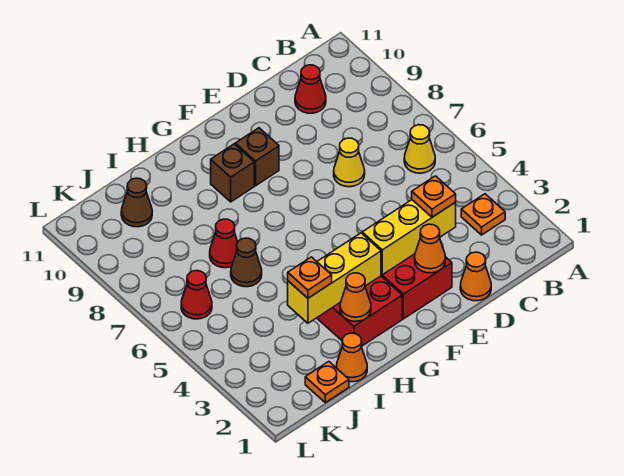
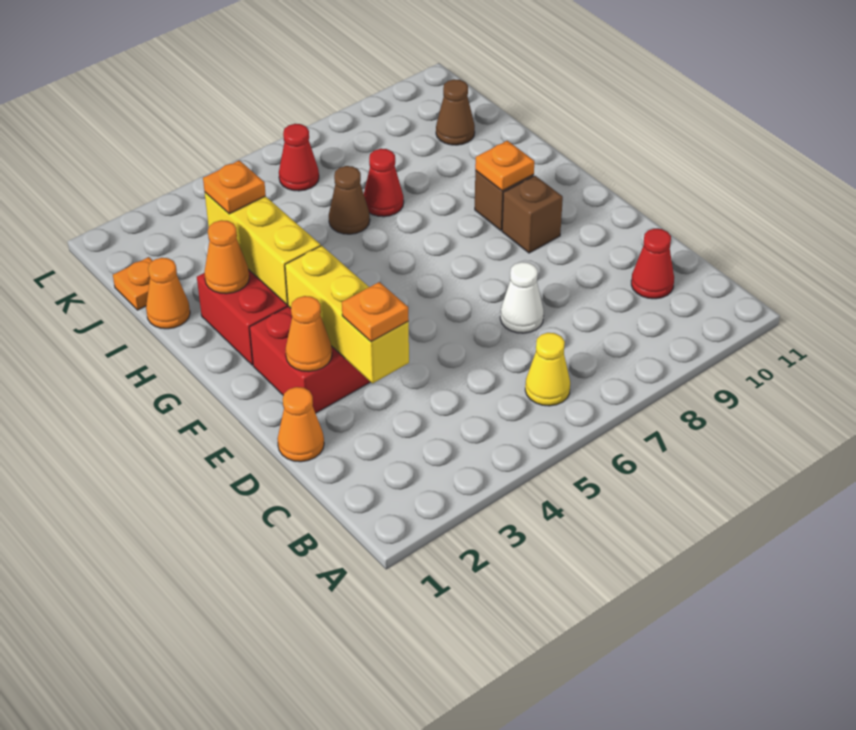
orange 1x1 plate [461,194,505,235] -> orange 1x1 plate moved to [475,141,534,191]
yellow 1x1 cone [334,138,365,187] -> white 1x1 cone [500,262,544,333]

